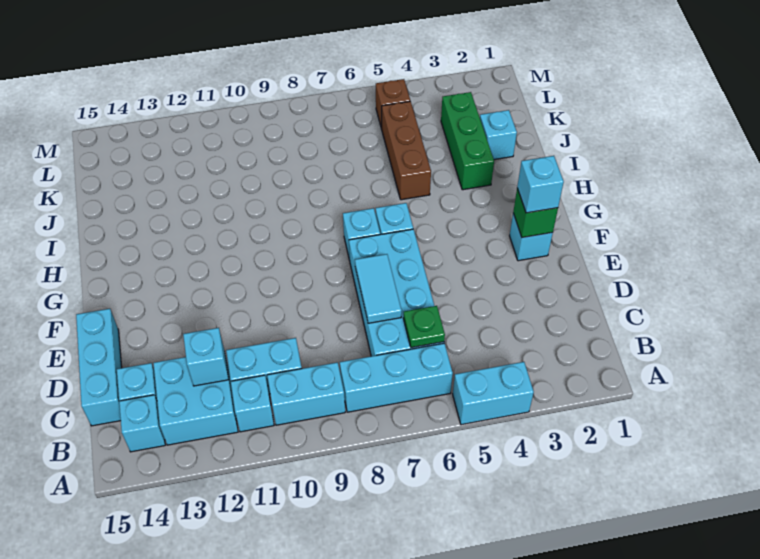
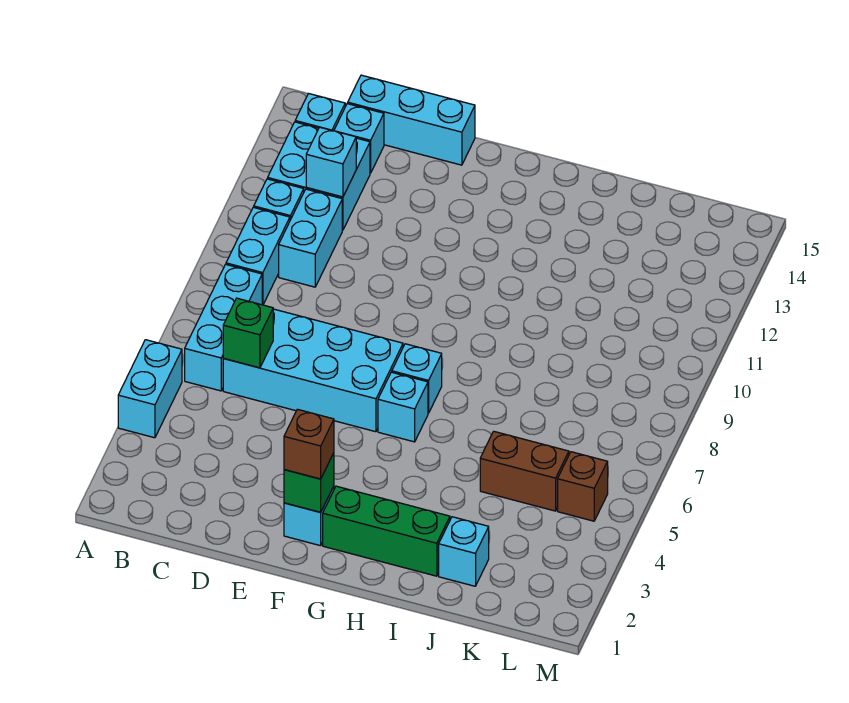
green 1x1 plate [403,306,445,348] -> green 1x1 brick [223,298,273,368]
cyan 1x2 tile [355,254,402,323] -> none
cyan 1x1 brick [517,156,564,213] -> brown 1x1 brick [284,409,334,479]
green 1x3 brick [441,92,494,190] -> green 1x3 brick moved to [323,486,450,576]
brown 1x3 brick [382,101,431,200] -> brown 1x2 brick [480,431,569,511]

